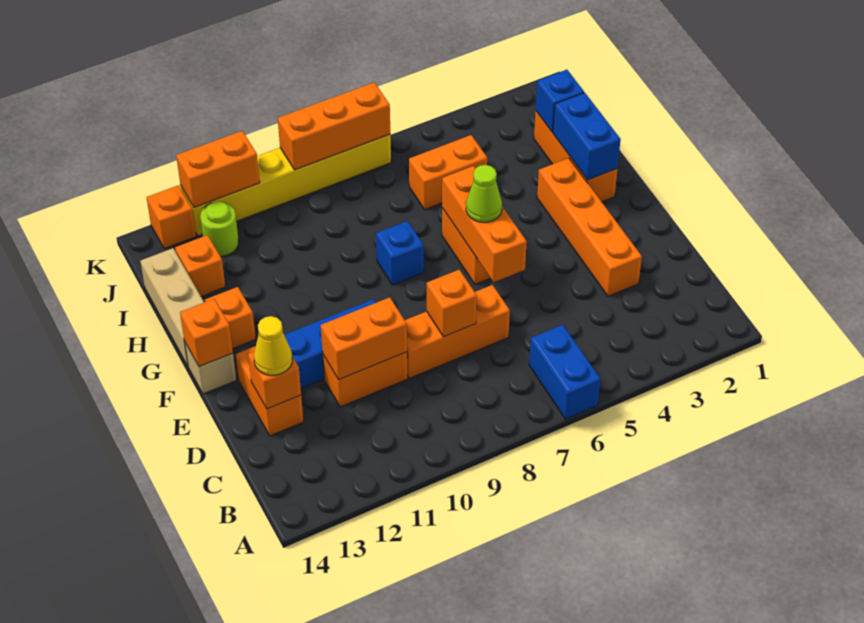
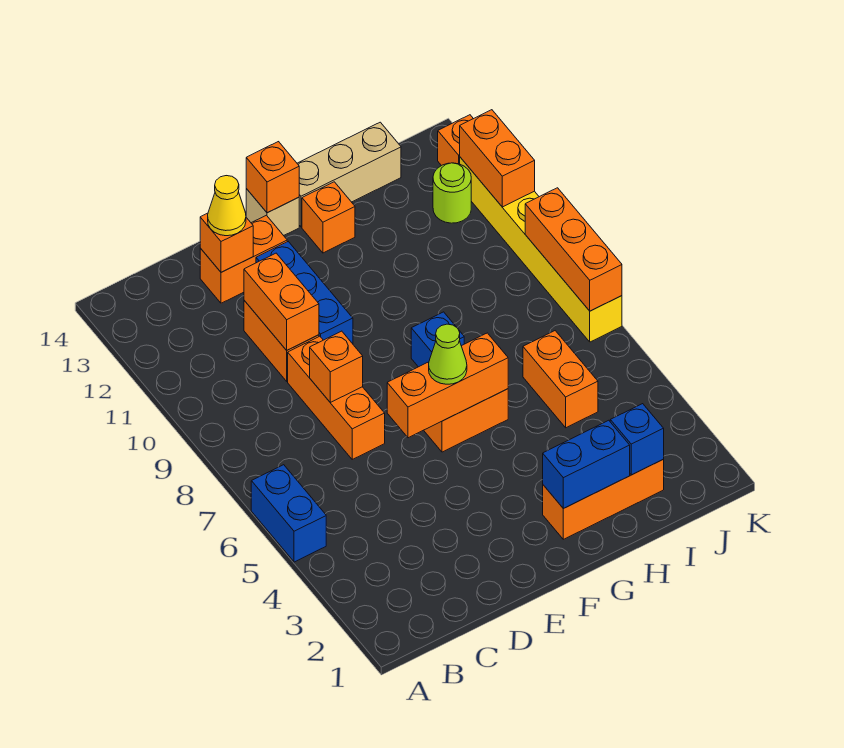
blue 1x2 brick [529,325,600,419] -> blue 1x2 brick turned to [251,465,326,562]
orange 1x4 brick [537,158,642,296] -> none
orange 1x1 brick [175,235,225,296] -> none

